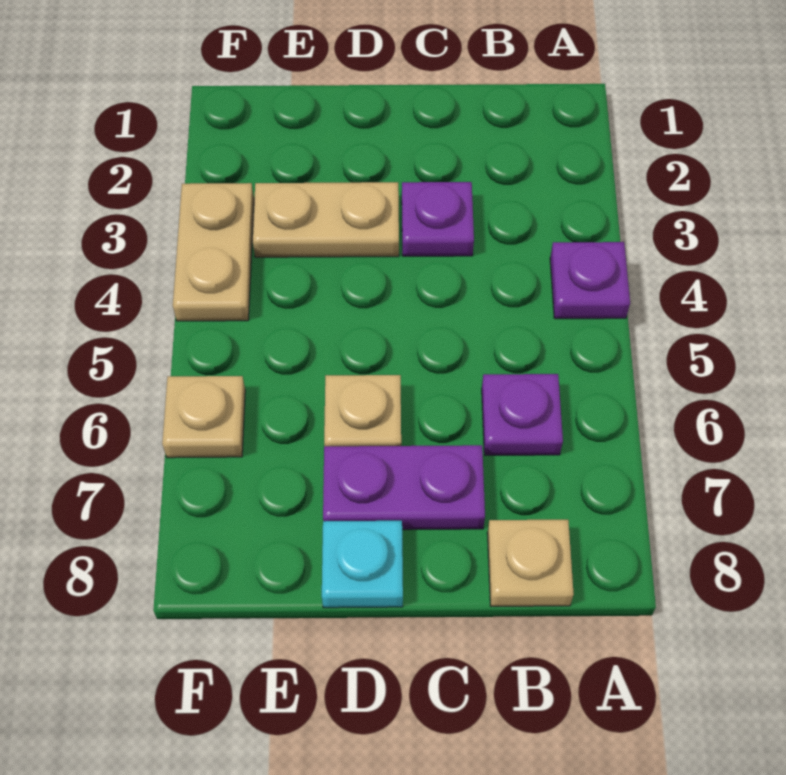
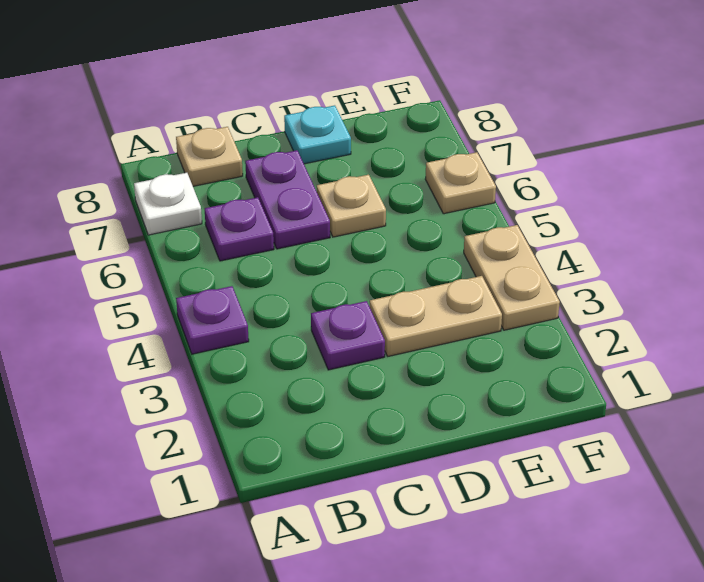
none -> white 1x1 plate [134,173,202,235]
purple 1x2 plate [323,445,485,530] -> purple 1x2 plate turned to [245,150,330,249]

